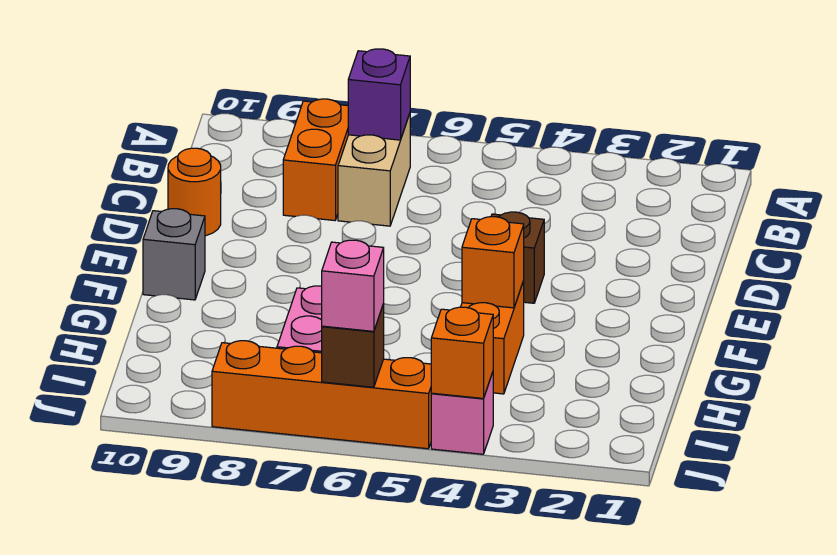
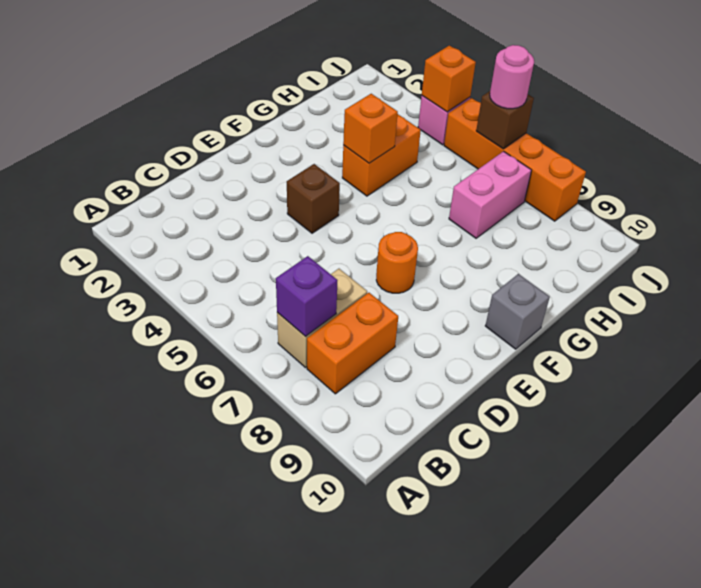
orange 1x1 round brick [168,148,221,236] -> orange 1x1 round brick moved to [376,232,418,293]
pink 1x1 brick [322,240,384,331] -> pink 1x1 round brick [490,45,534,109]

